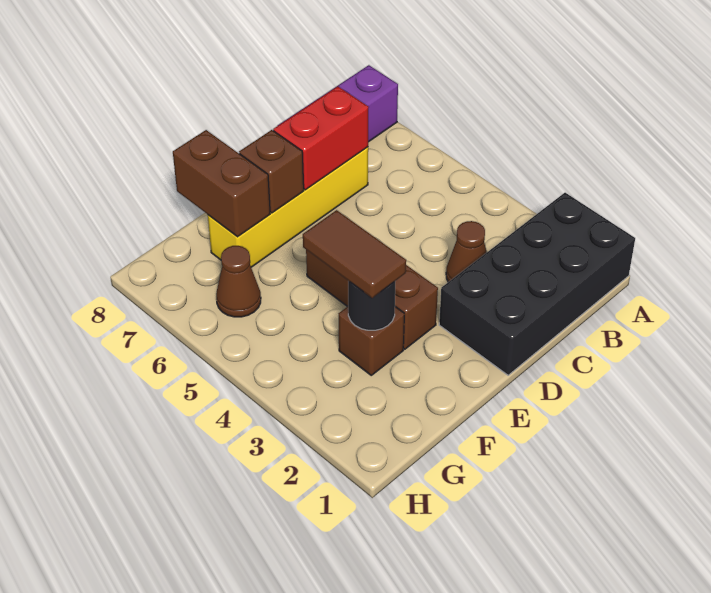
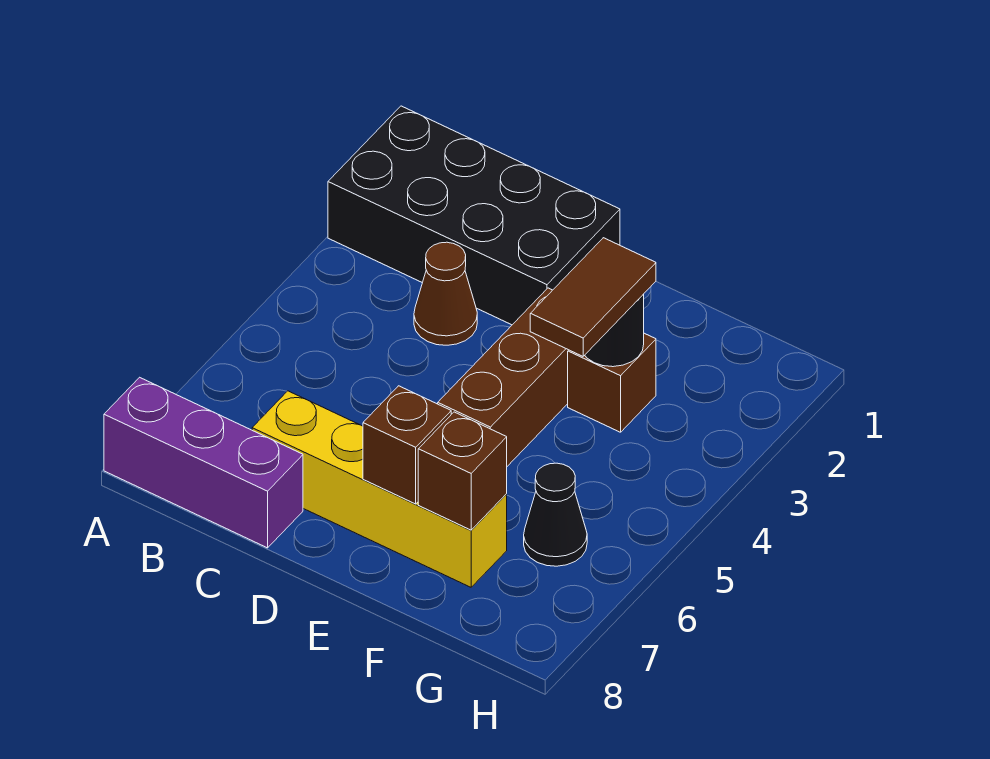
red 1x2 brick [273,86,369,190] -> none
brown 1x2 brick [173,130,270,237] -> brown 1x1 brick [418,412,507,530]
brown 1x1 cone [216,246,261,317] -> black 1x1 cone [524,463,587,566]

